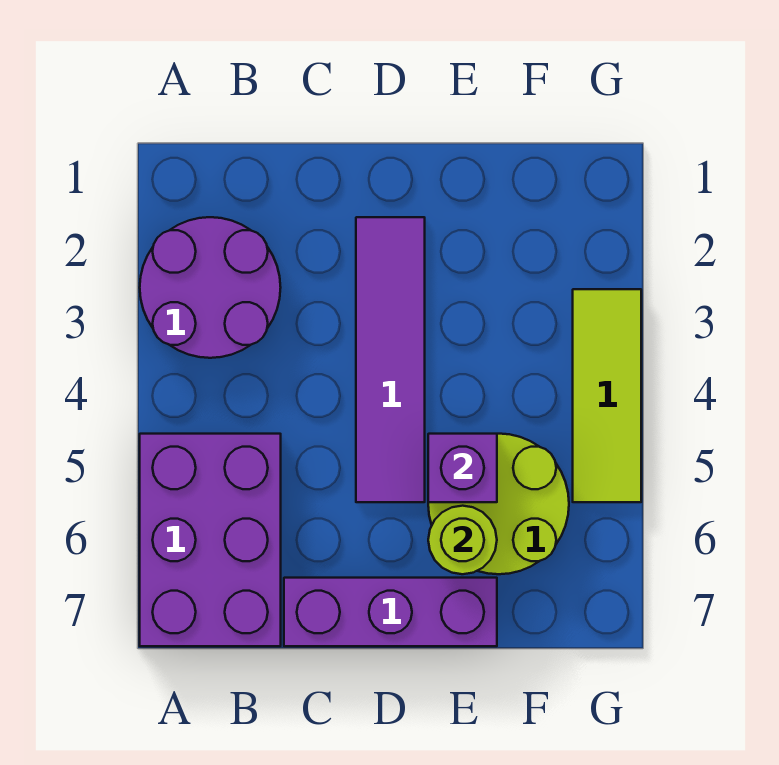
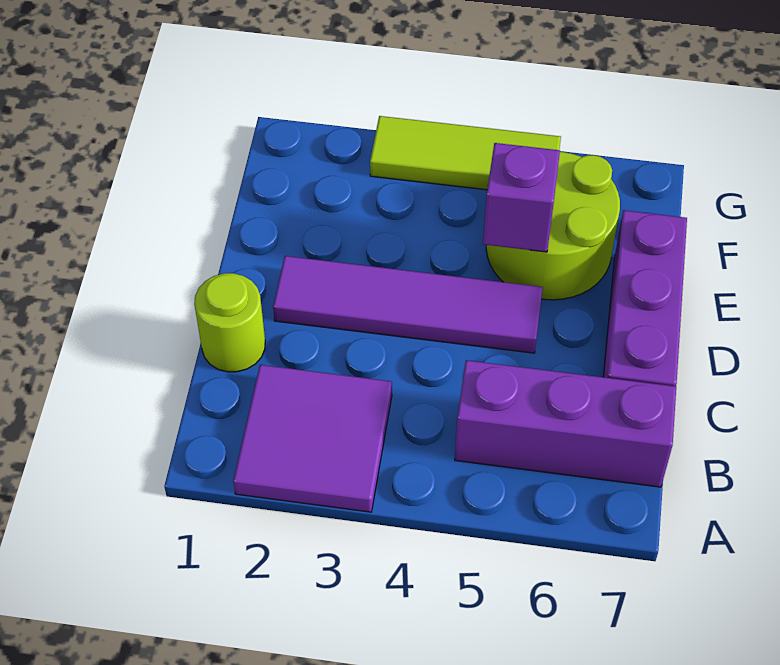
purple 2x2 round brick [140,217,281,358] -> purple 2x2 tile [233,365,392,512]
purple 2x3 brick [140,434,281,646] -> purple 1x3 brick [455,360,676,487]
lime 1x1 round brick [428,506,497,574] -> lime 1x1 round brick moved to [194,273,265,372]

